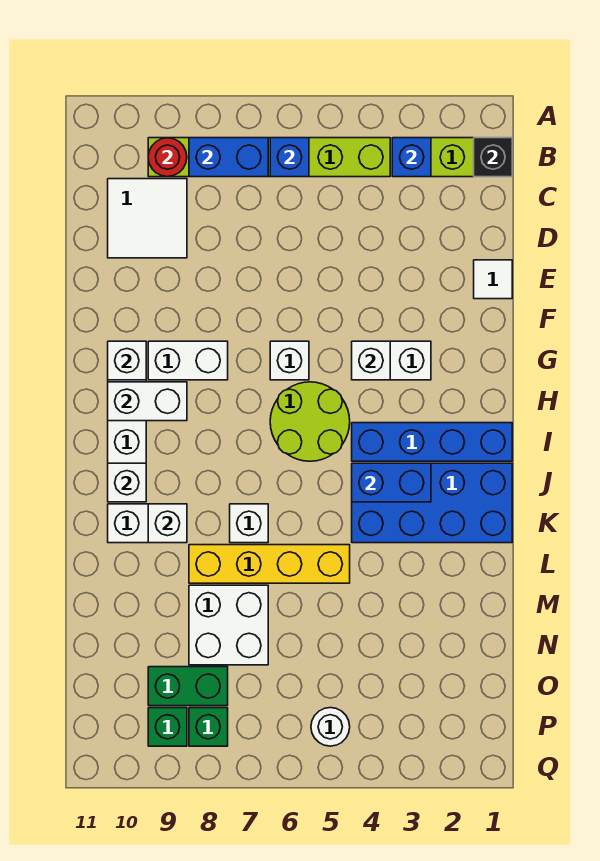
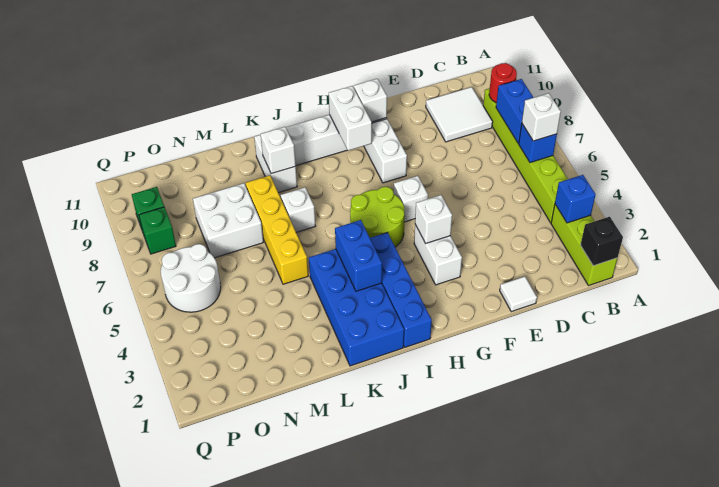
white 1x1 brick [108,463,146,502] -> white 1x1 brick moved to [522,93,561,141]
green 1x2 brick [148,667,228,706] -> none
white 1x1 round brick [311,708,350,746] -> white 2x2 round brick [161,244,221,312]

